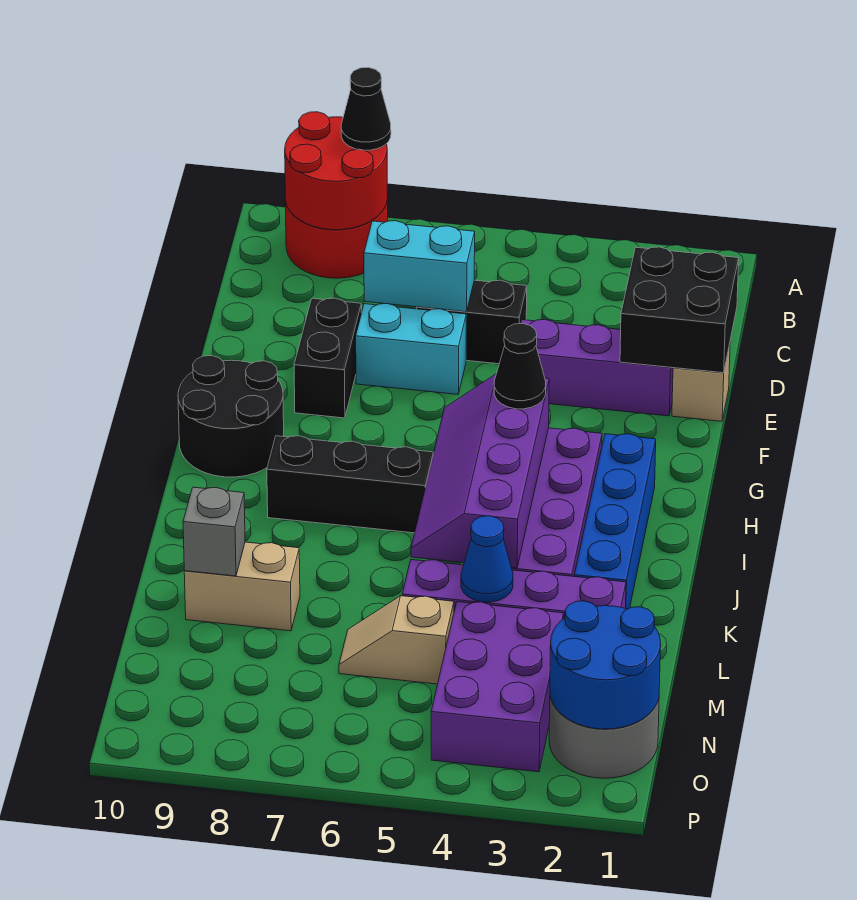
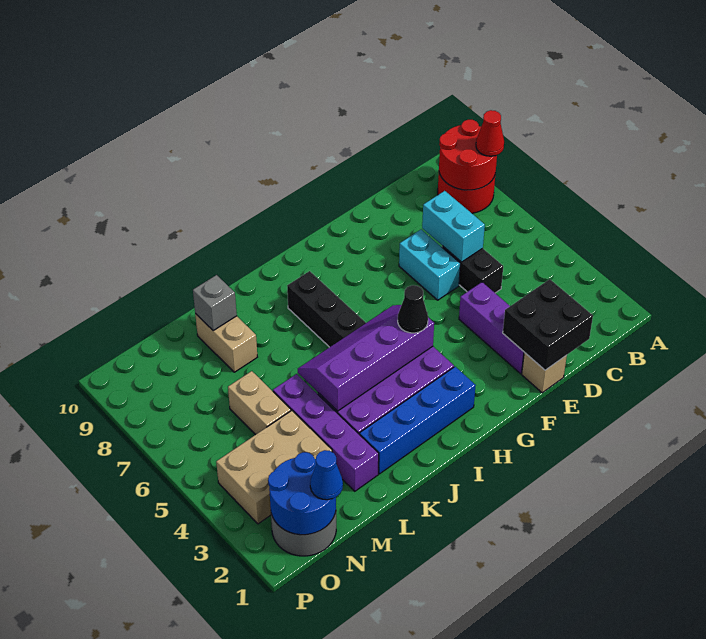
black 1x1 cone [341,67,391,150] -> red 1x1 cone [476,110,504,156]
black 1x2 brick [294,298,361,418] -> none
black 2x2 round brick [178,356,284,477] -> none
blue 1x1 cone [461,516,513,602] -> blue 1x1 cone moved to [310,450,343,500]
purple 2x3 brick [431,602,564,772] -> tan 2x3 brick [216,411,332,524]
tan 1x2 slope [339,596,454,684] -> tan 1x2 brick [228,371,291,435]

